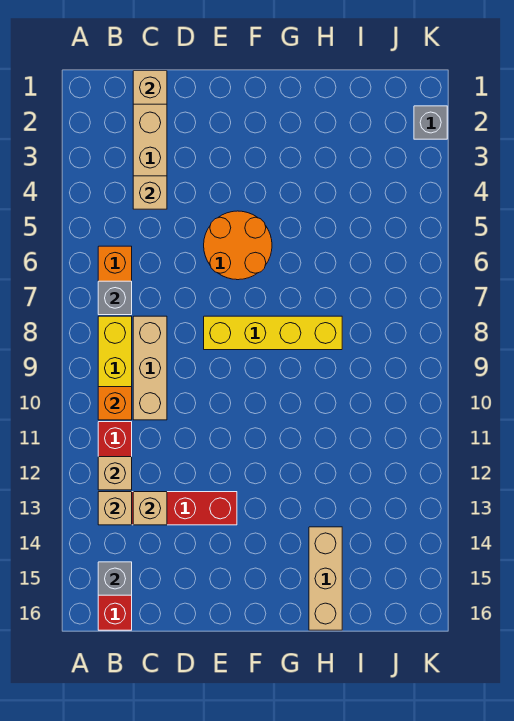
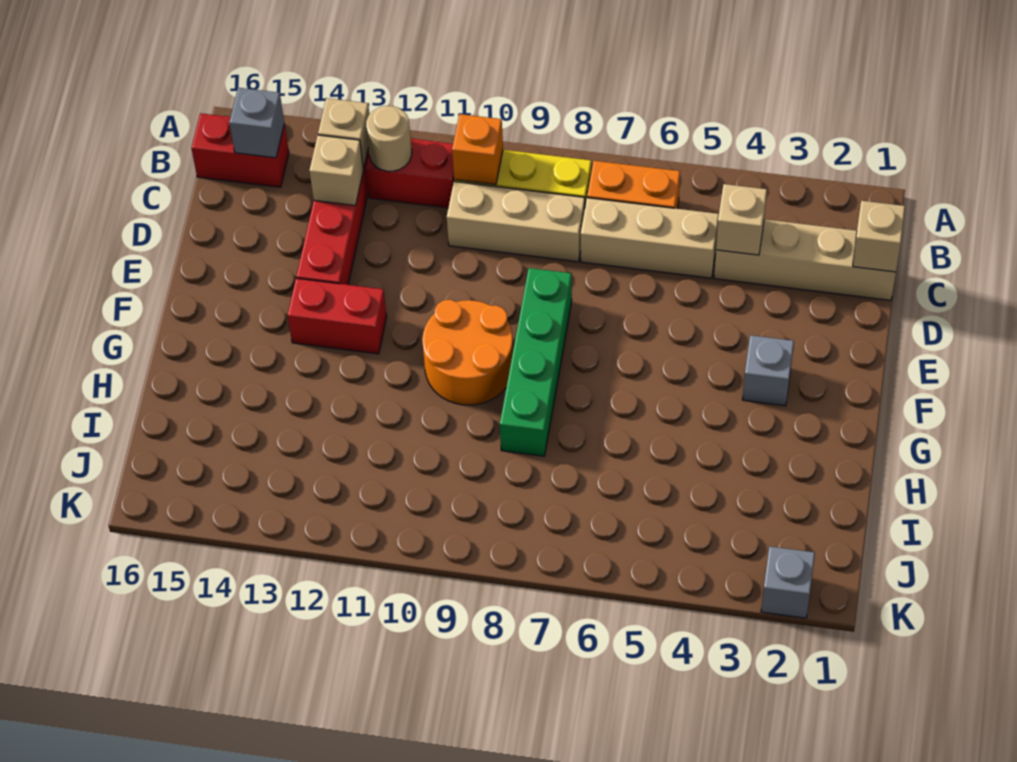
grey 1x1 brick [98,281,132,315] -> grey 1x1 brick moved to [742,335,794,406]
tan 1x1 brick [98,457,132,490] -> tan 1x1 round brick [366,106,412,171]
orange 2x2 round brick [204,211,272,280] -> orange 2x2 round brick moved to [422,300,513,405]
yellow 1x4 brick [204,316,342,350] -> green 1x4 brick [500,268,572,456]
none -> red 1x2 brick [288,278,387,354]
tan 1x3 brick [309,527,342,630] -> tan 1x3 brick moved to [581,198,719,278]

